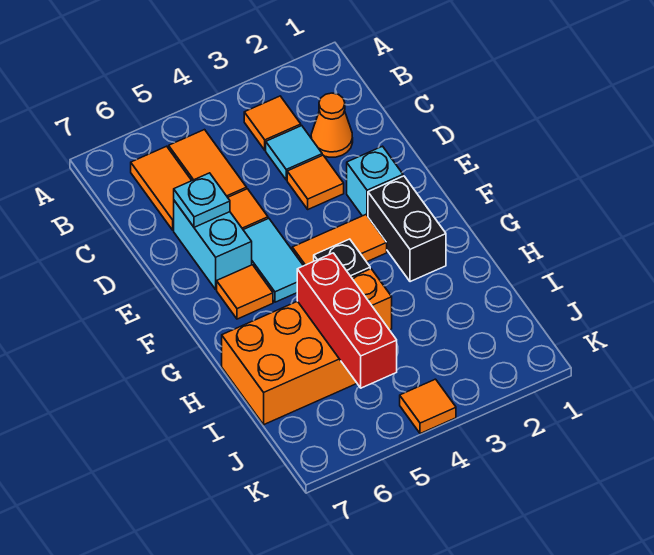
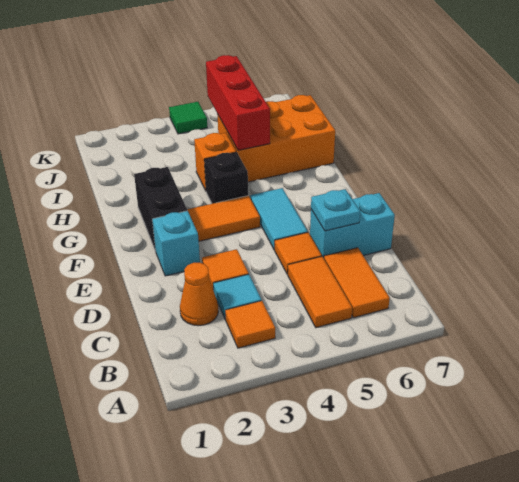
cyan 1x2 brick [174,201,252,289] -> cyan 1x2 brick turned to [310,193,395,258]
orange 1x1 tile [217,265,273,319] -> none
orange 1x1 tile [400,379,456,434] -> green 1x1 tile [169,102,207,134]

